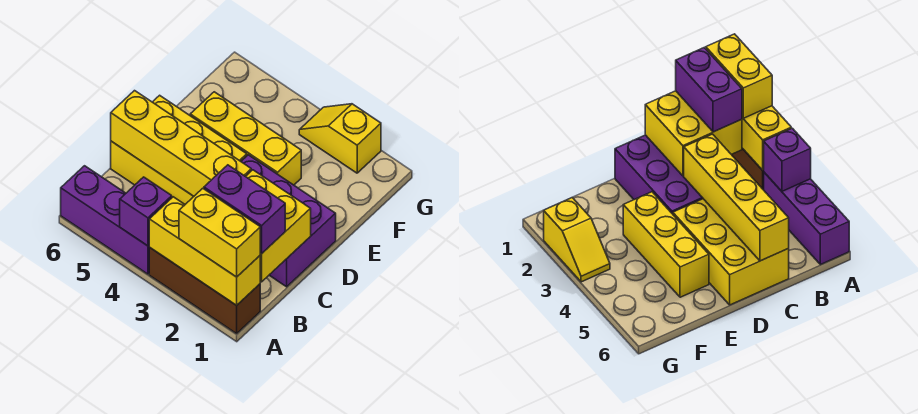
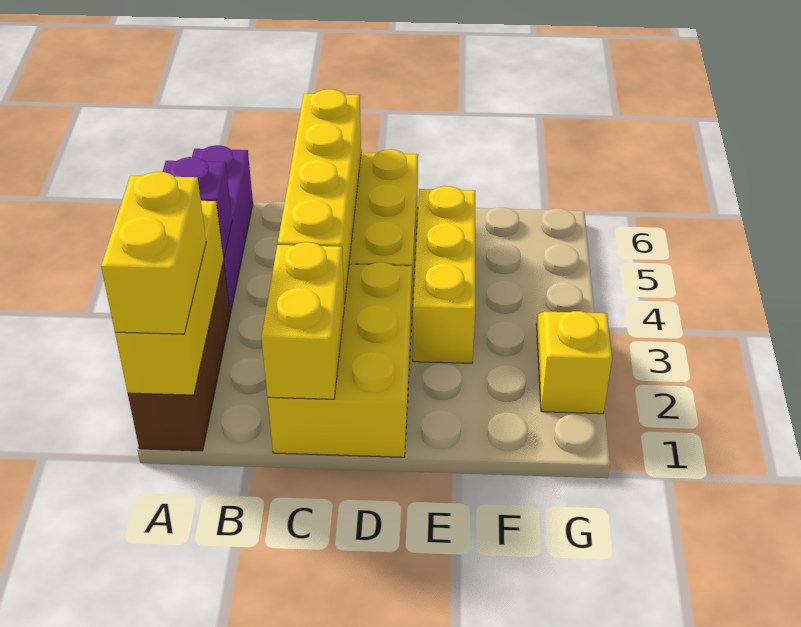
yellow 2x2 brick [246,170,311,282] -> yellow 1x2 brick [261,242,344,399]
purple 1x2 brick [204,165,285,254] -> none
purple 2x3 brick [241,155,336,287] -> yellow 2x3 brick [268,262,412,457]

